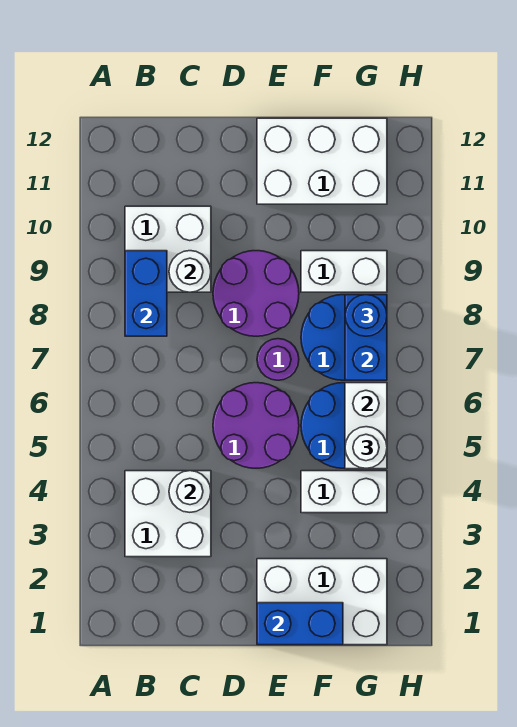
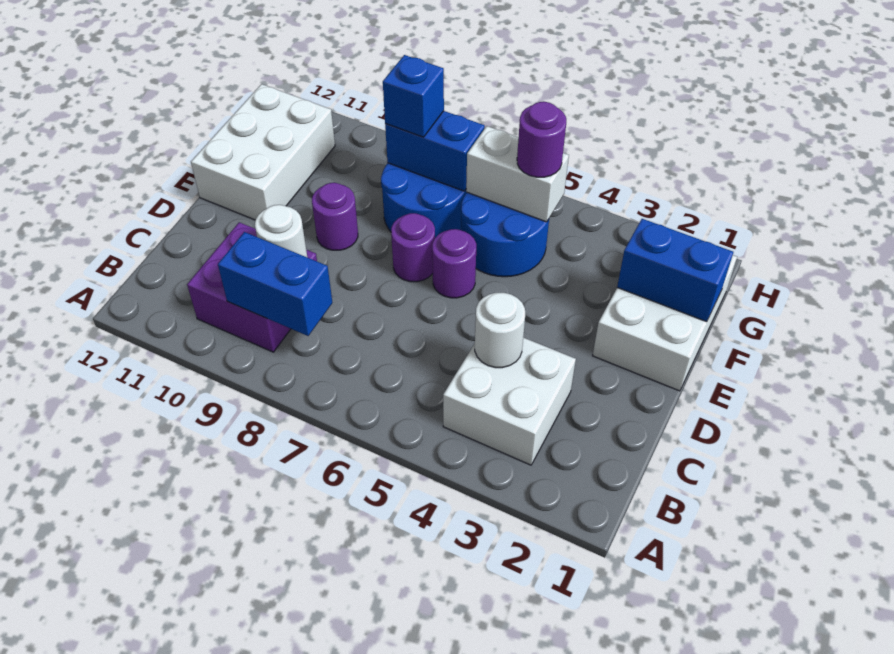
white 2x2 brick [125,206,211,292] -> purple 2x2 brick [187,222,317,352]
purple 2x2 round brick [213,383,299,468] -> purple 1x1 round brick [432,229,476,298]
purple 2x2 round brick [213,251,299,336] -> purple 1x1 round brick [312,183,358,250]
blue 1x2 brick [257,603,343,645] -> blue 1x2 brick turned to [617,219,733,322]
white 1x2 brick [301,471,387,513] -> none
white 1x2 brick [301,251,387,292] -> none
white 1x1 round brick [345,427,387,468] -> purple 1x1 round brick [517,102,566,177]
blue 1x1 round brick [345,295,387,336] -> blue 1x1 brick [383,55,444,137]

